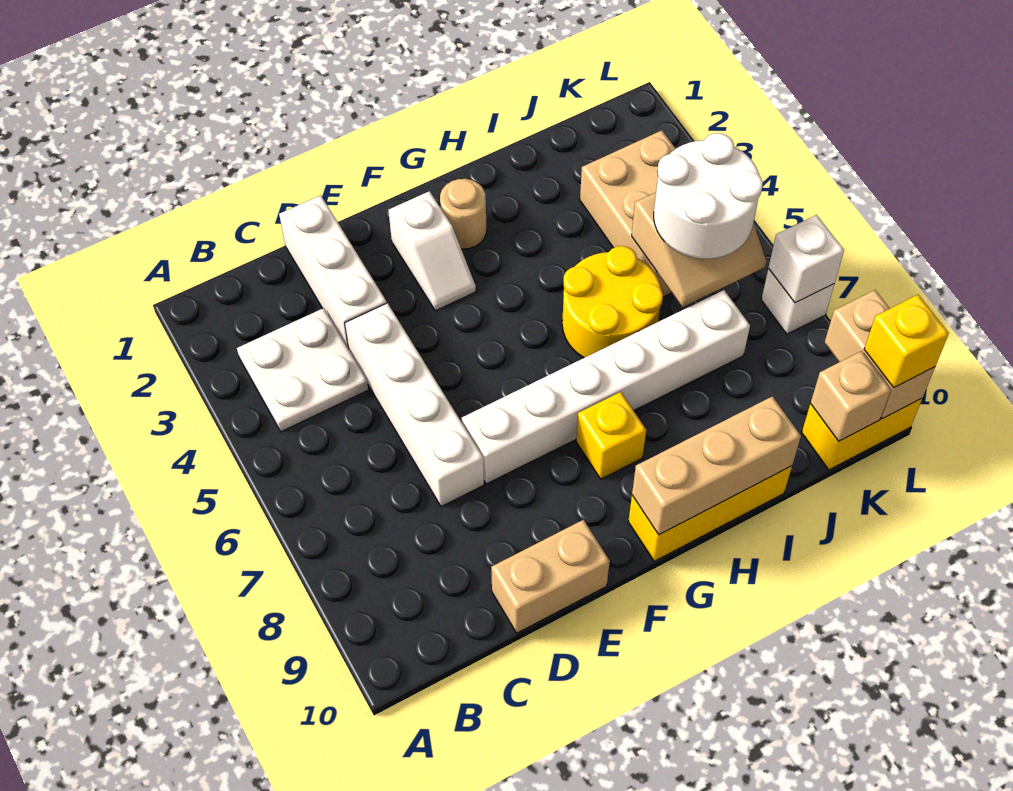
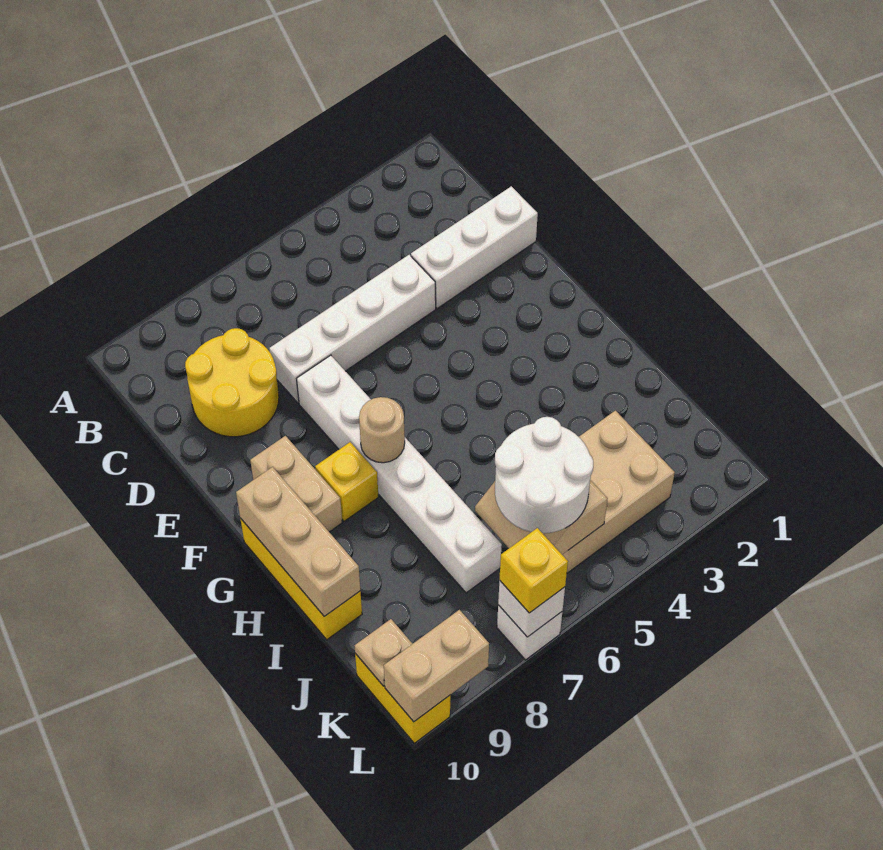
white 2x2 plate [237,308,369,432] -> none
tan 1x2 brick [491,520,610,633] -> tan 1x2 brick moved to [250,436,342,532]
white 1x2 slope [389,191,476,311] -> none
tan 1x1 round brick [440,179,487,249] -> tan 1x1 round brick moved to [359,397,405,463]
yellow 2x2 round brick [562,246,663,358] -> yellow 2x2 round brick moved to [185,328,279,437]
tan 1x1 brick [810,351,891,441] -> tan 1x1 plate [355,619,412,686]
yellow 1x1 brick [864,295,949,388] -> yellow 1x1 brick moved to [499,528,568,613]

